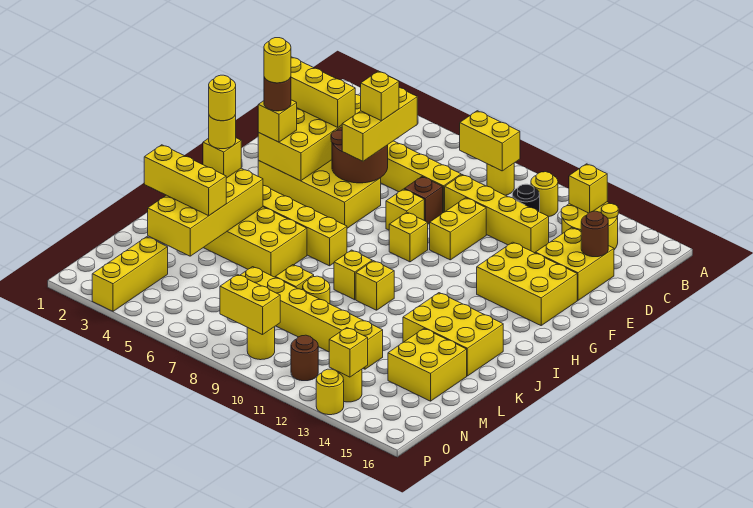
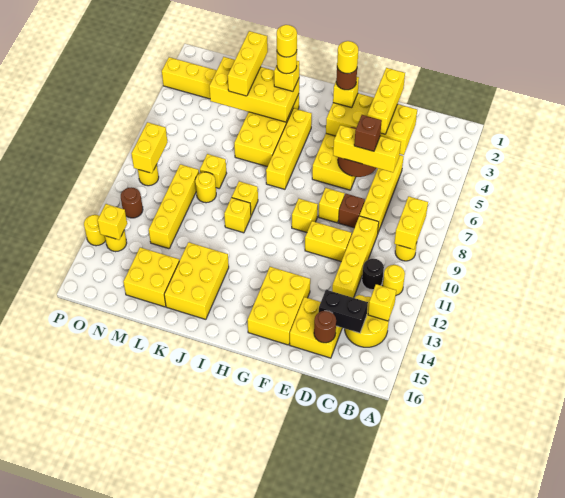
none -> black 1x2 brick [319,290,368,333]
yellow 1x1 brick [361,71,399,121] -> brown 1x1 brick [354,115,382,151]
yellow 1x6 brick [240,267,383,369] -> yellow 1x4 brick [149,164,199,249]

